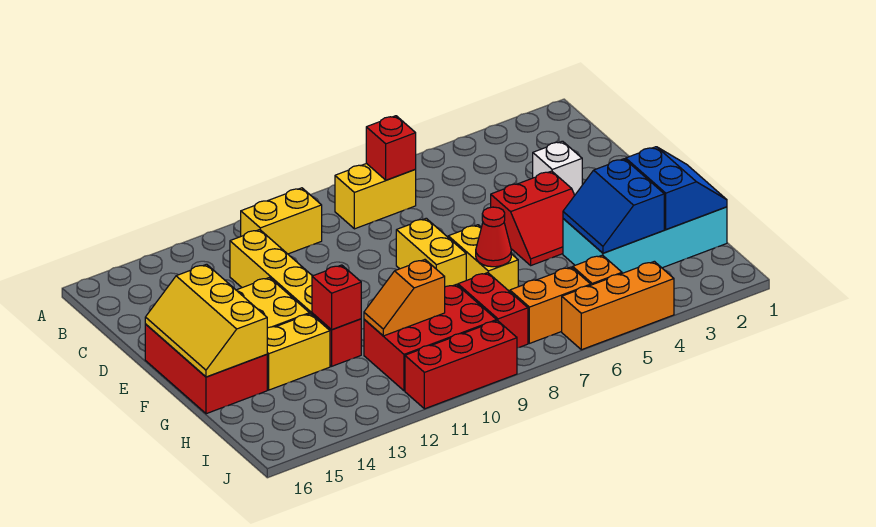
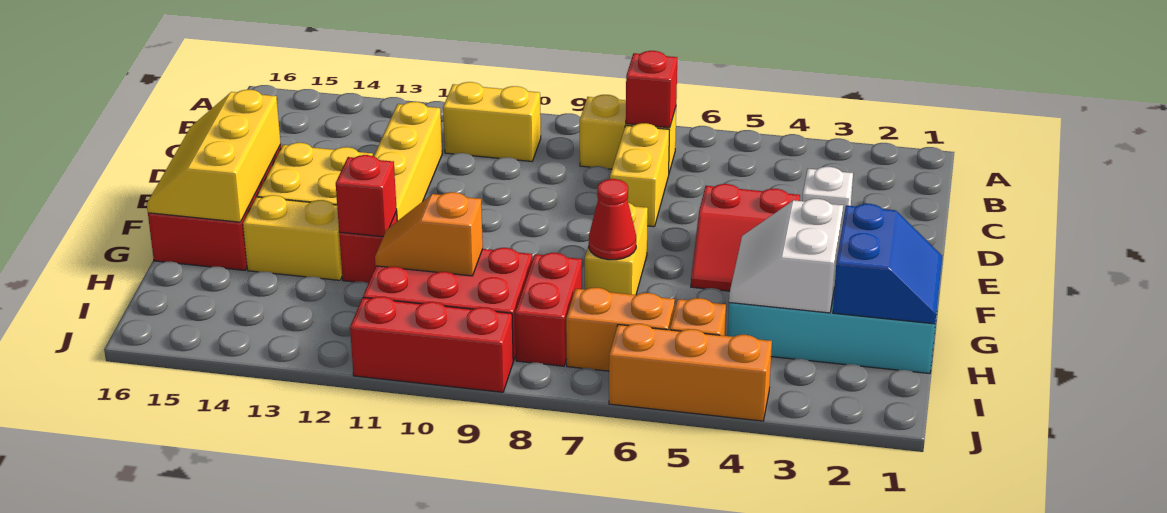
yellow 1x2 brick [396,218,466,287] -> yellow 1x2 brick moved to [610,123,670,227]
blue 2x2 slope [563,159,664,253] -> white 2x2 slope [729,199,843,313]

